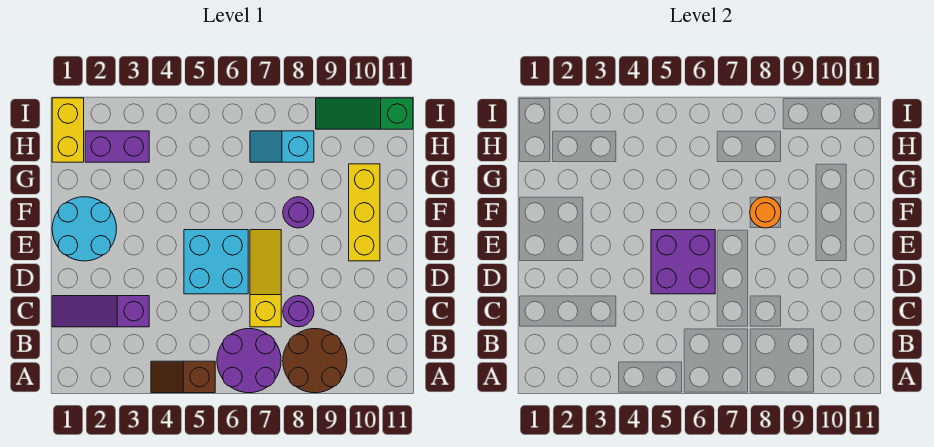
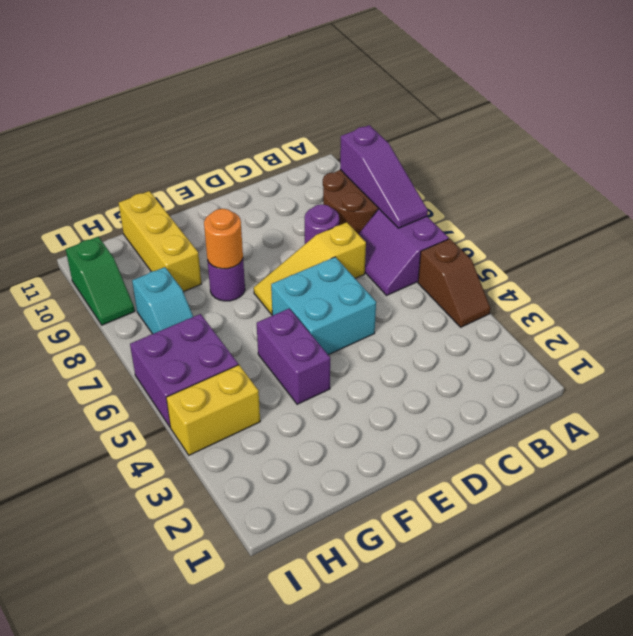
purple 2x2 round brick [217,329,281,393] -> purple 2x2 slope [359,209,449,295]
purple 1x3 slope [52,296,149,327] -> purple 1x3 slope moved to [340,125,428,228]
purple 2x2 brick [651,230,715,294] -> purple 2x2 brick moved to [130,314,238,427]
cyan 2x2 round brick [52,197,117,261] -> none
yellow 1x3 brick [349,164,380,261] -> yellow 1x3 brick turned to [119,191,201,292]
yellow 1x2 brick [52,98,84,162] -> yellow 1x2 brick moved to [166,365,260,455]
purple 1x2 brick [85,131,149,162] -> purple 1x2 brick moved to [257,309,330,404]
green 1x3 slope [316,98,413,129] -> green 1x2 slope [66,237,135,325]

